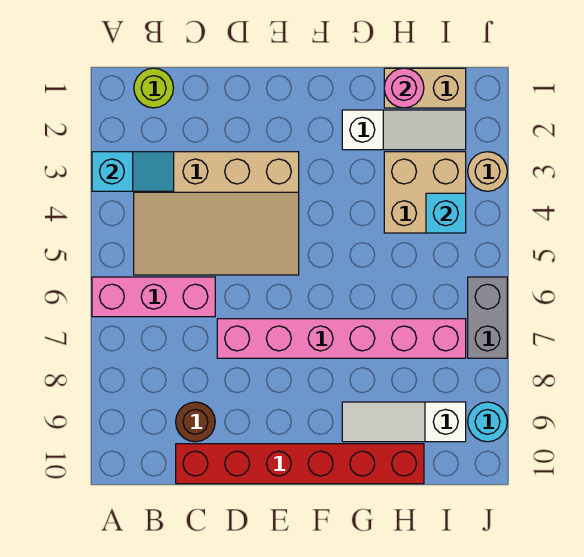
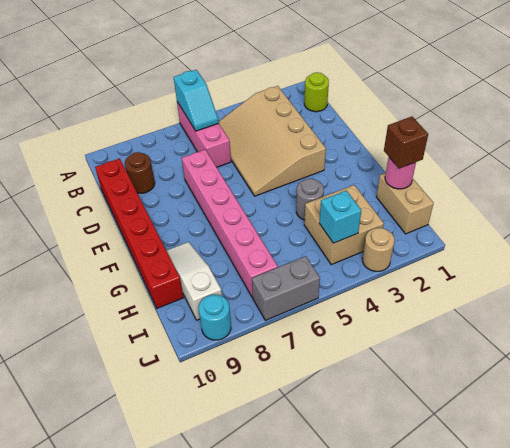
cyan 1x2 slope [92,152,174,191] -> cyan 1x2 slope moved to [174,70,219,131]
white 1x3 slope [342,110,466,150] -> none
none -> grey 1x1 round brick [296,179,324,220]
none -> brown 1x1 brick [384,117,428,169]

